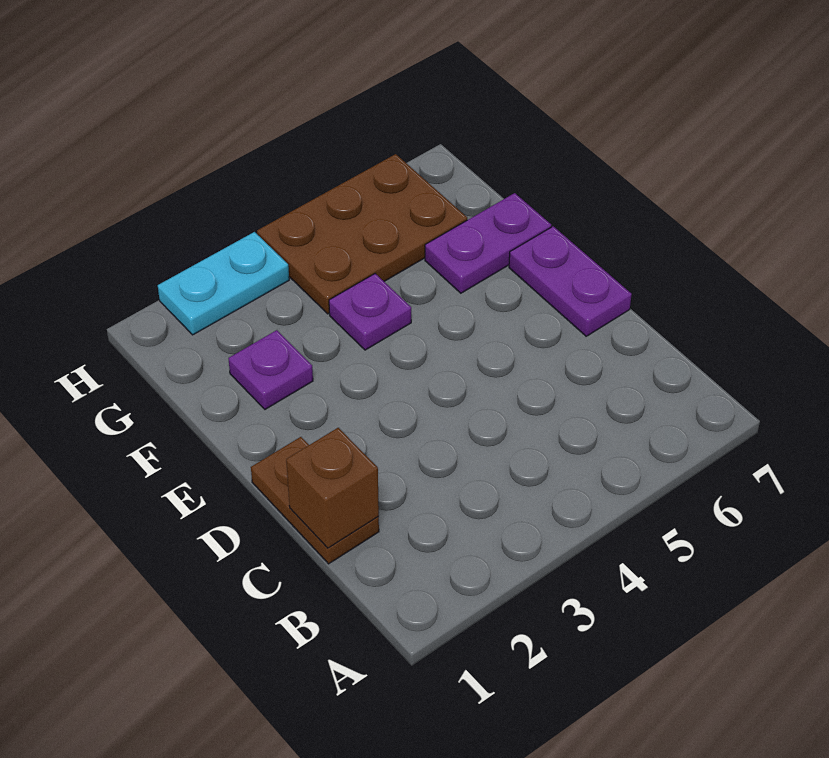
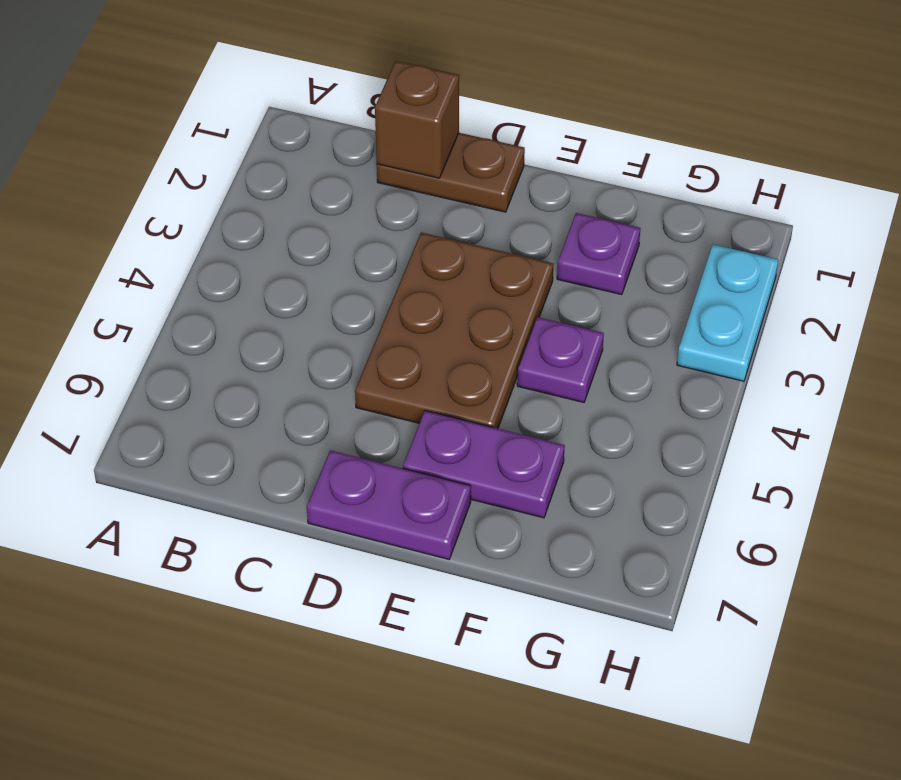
purple 1x2 plate [425,193,551,293] -> purple 1x2 plate turned to [403,411,565,518]
brown 2x3 plate [257,154,467,314] -> brown 2x3 plate moved to [355,232,553,428]

